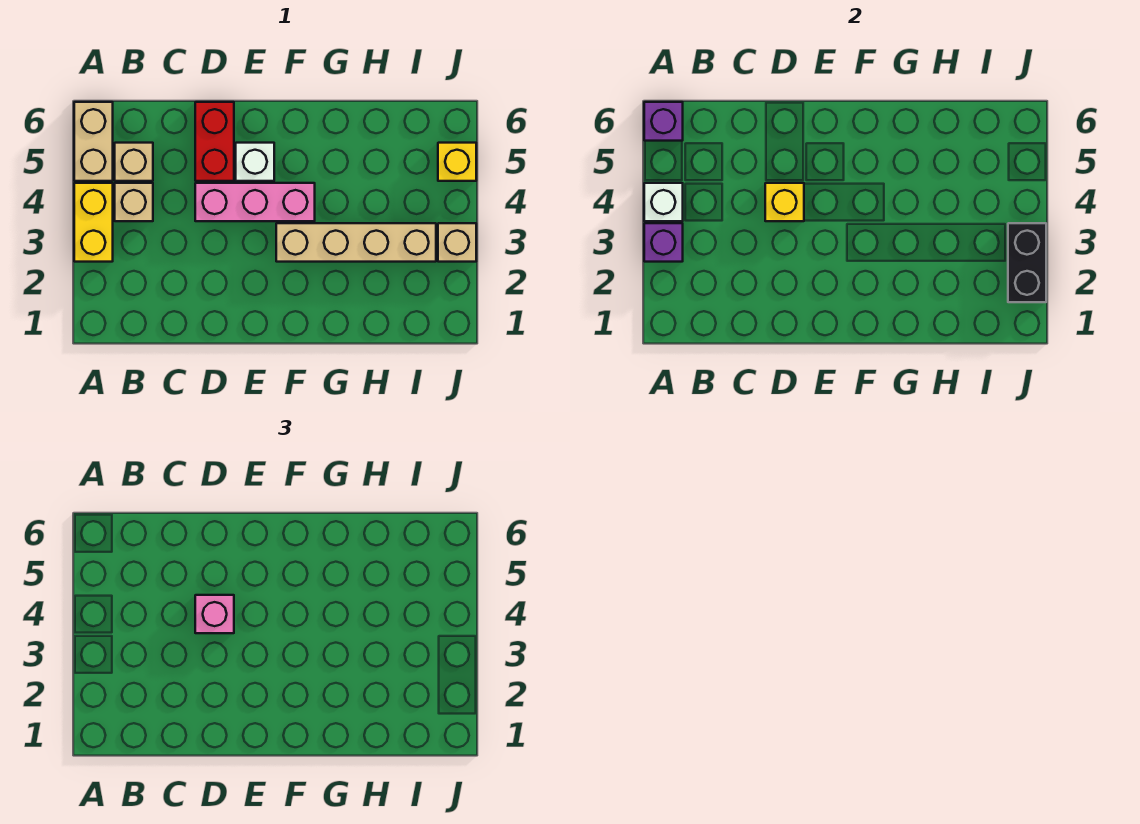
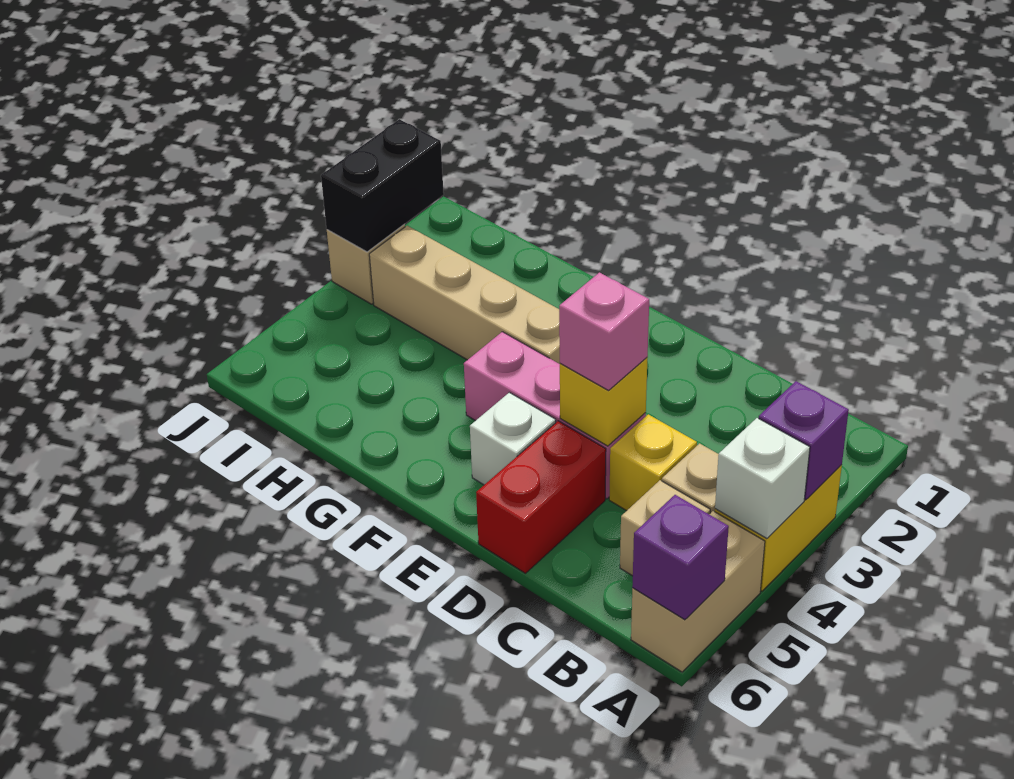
yellow 1x1 brick [438,143,476,181] -> yellow 1x1 brick moved to [609,414,697,511]

